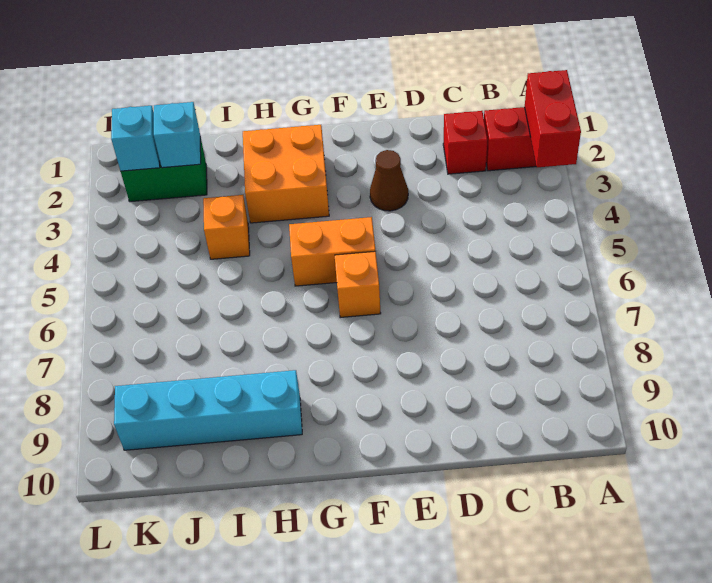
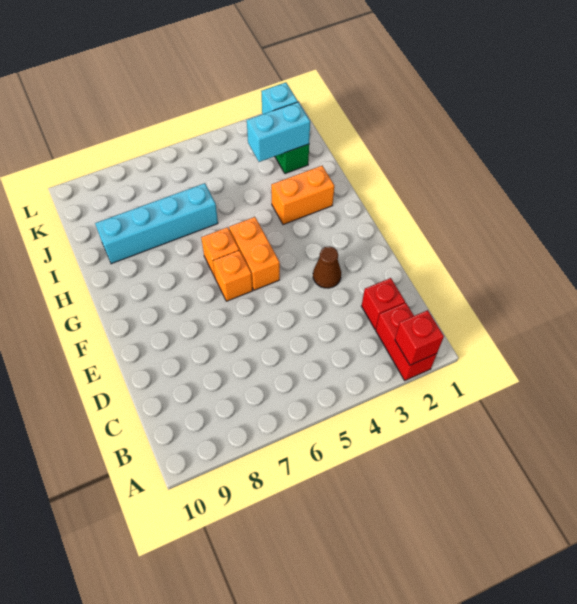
red 1x2 brick [525,70,581,167] -> red 1x1 brick [395,310,444,365]
orange 2x2 brick [243,125,329,223] -> orange 1x2 brick [271,166,334,225]
cyan 1x4 brick [114,370,302,450] -> cyan 1x4 brick turned to [95,183,218,264]
orange 1x1 brick [203,195,250,259] -> orange 1x1 brick moved to [201,227,239,277]
cyan 1x1 brick [154,102,201,168] -> cyan 1x2 brick [247,102,310,162]

